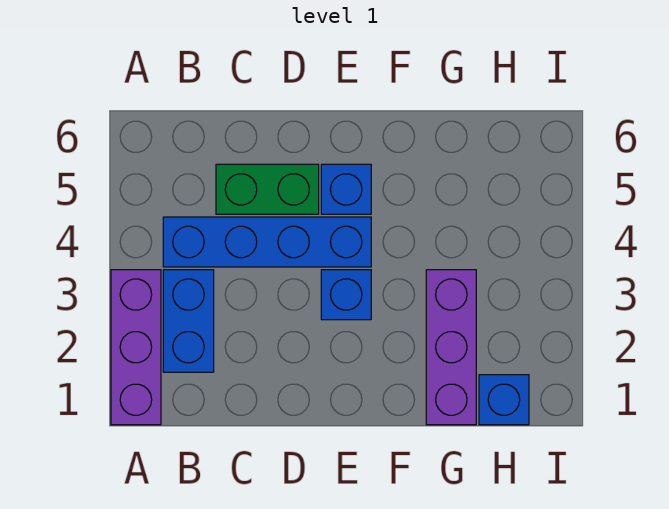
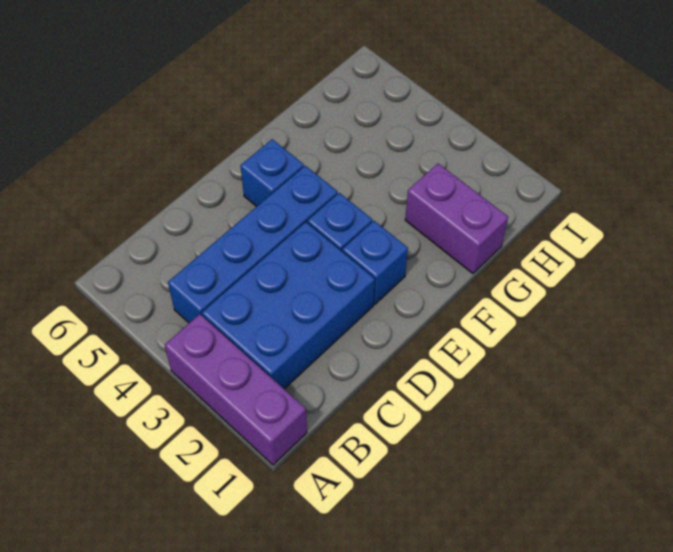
blue 1x2 brick [163,270,214,372] -> blue 2x3 brick [202,222,375,389]
green 1x2 brick [216,164,319,214] -> none
purple 1x3 brick [426,270,476,425] -> purple 1x2 brick [405,164,508,274]
blue 1x1 brick [479,375,529,425] -> blue 1x1 brick moved to [342,221,408,304]

